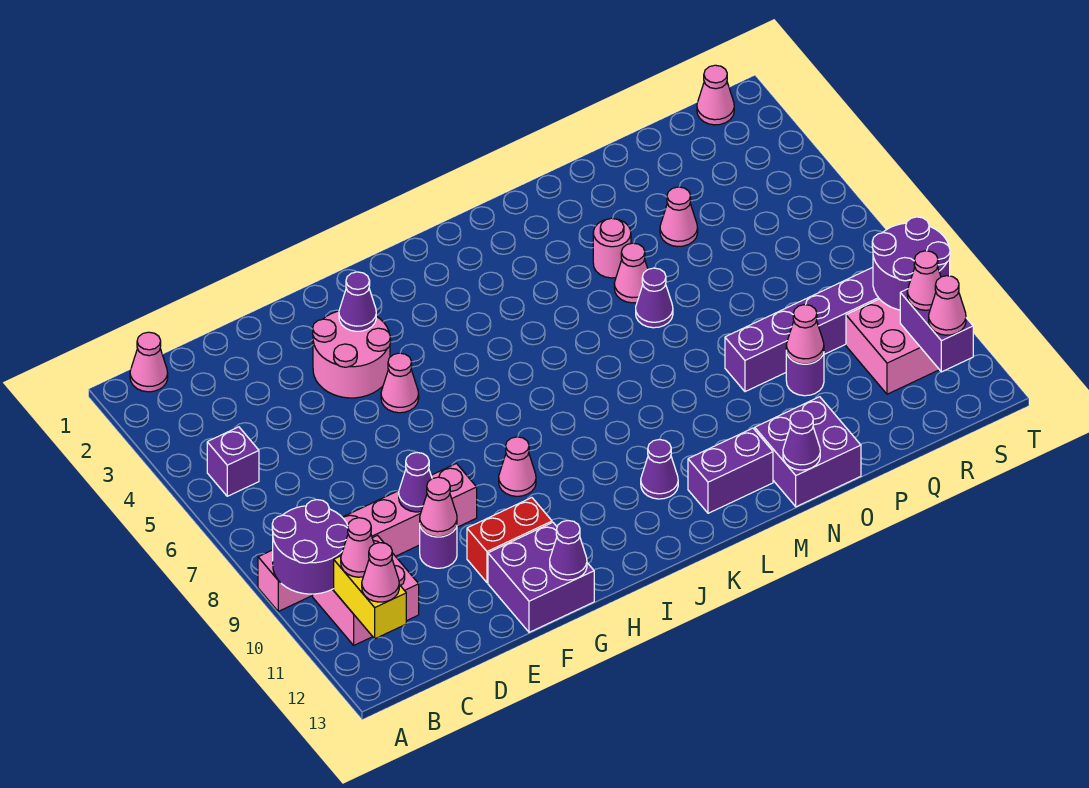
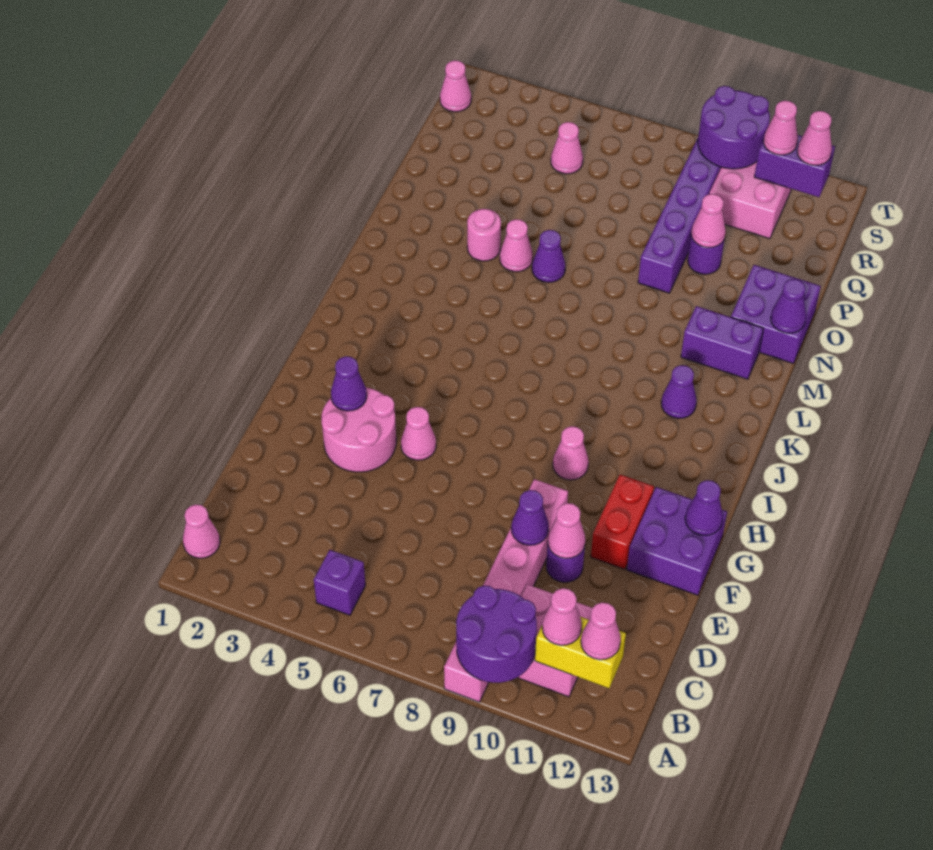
purple 1x2 brick [688,428,773,513] -> purple 1x2 brick turned to [681,306,763,379]
pink 1x1 cone [660,187,698,247] -> pink 1x1 cone moved to [551,122,583,174]

